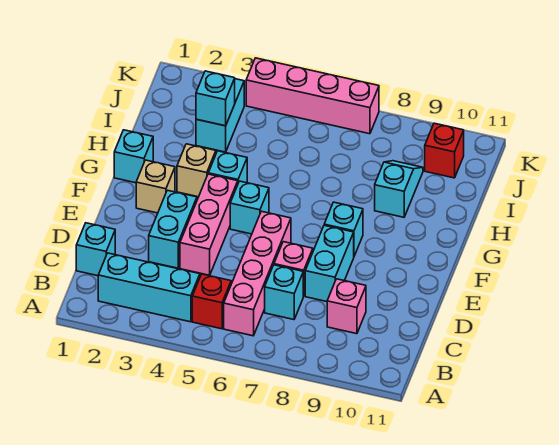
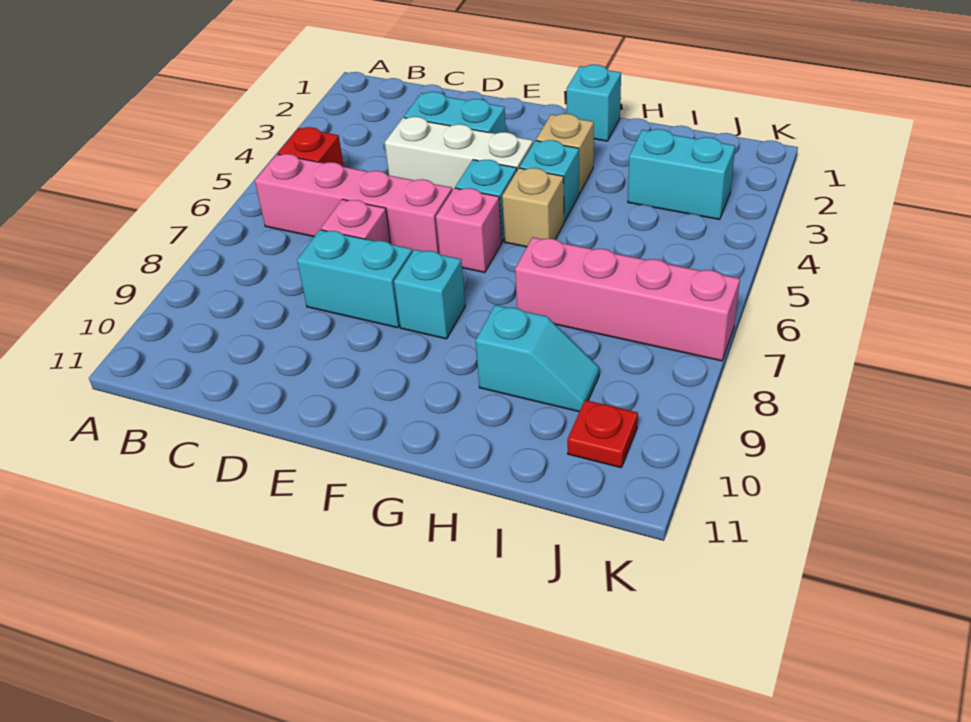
cyan 1x3 brick [98,253,200,322] -> none
cyan 1x1 brick [76,223,115,276] -> none
cyan 1x1 brick [265,265,303,320] -> none
pink 1x1 brick [327,279,366,334] -> pink 1x1 brick moved to [436,188,502,273]
pink 1x3 brick [180,174,238,275] -> white 1x3 brick [385,117,533,190]
tan 1x1 brick [136,160,175,213] -> tan 1x1 brick moved to [502,168,564,247]
cyan 1x1 brick [196,71,235,126] -> none
red 1x1 brick [425,123,464,178] -> red 1x1 plate [567,400,638,468]
pink 1x4 brick [246,58,379,134] -> pink 1x4 brick turned to [515,237,740,361]

